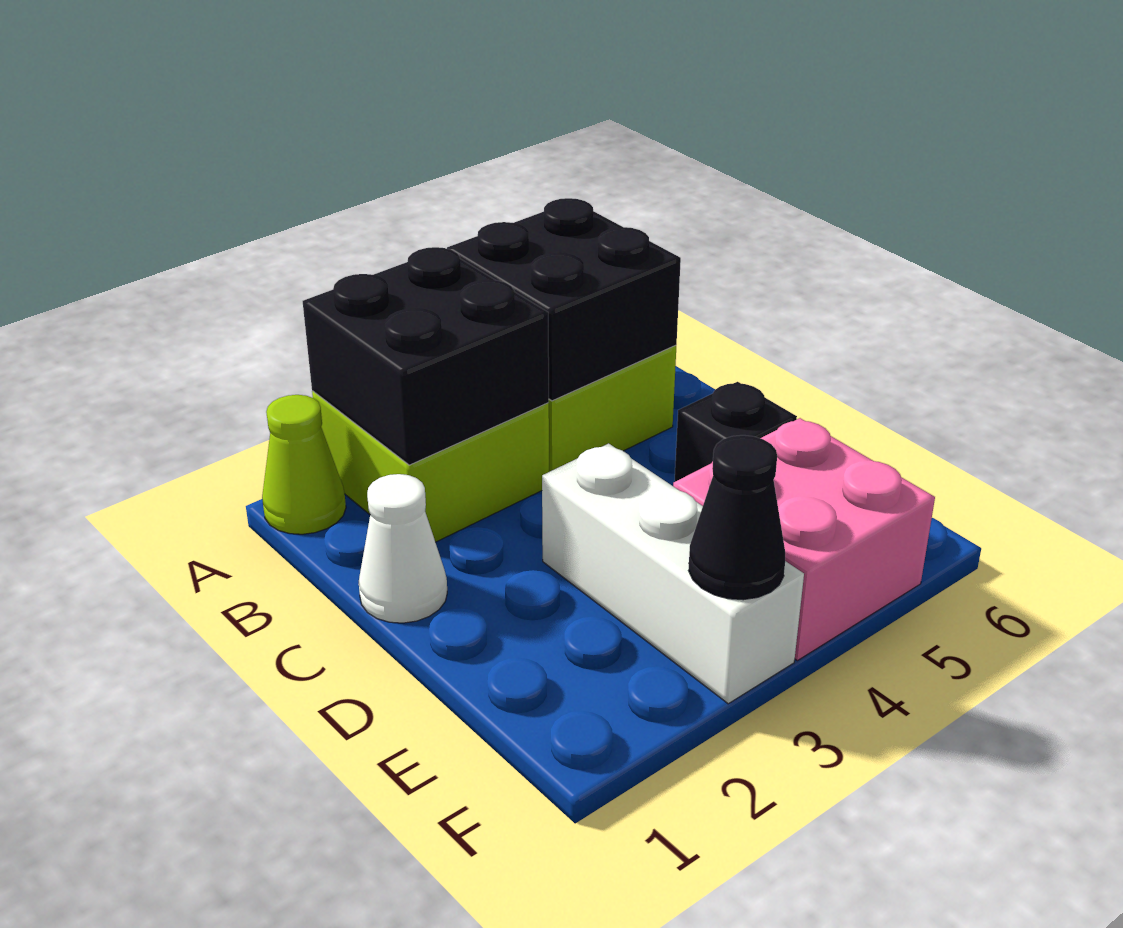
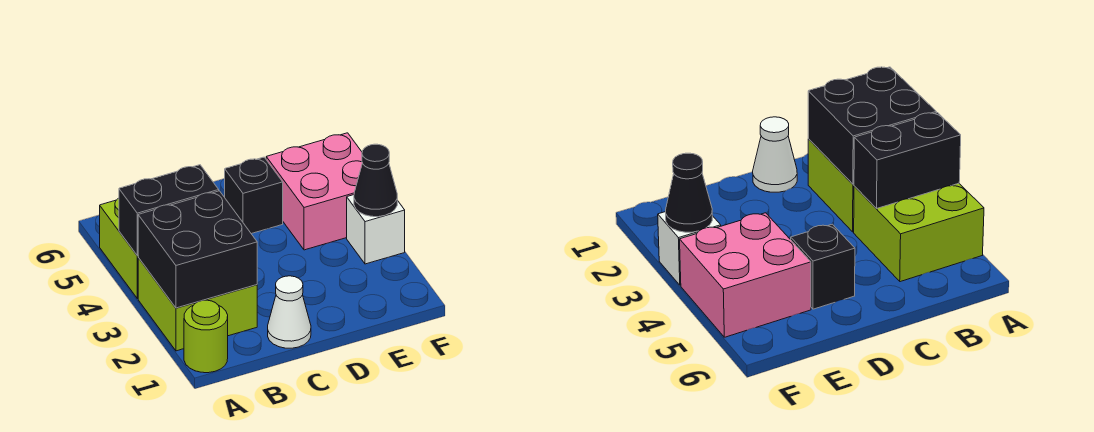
lime 1x1 cone [262,395,346,534] -> lime 1x1 round brick [184,300,228,373]
black 2x2 brick [447,198,681,401] -> black 1x2 brick [119,165,219,256]
white 1x3 brick [542,443,804,704] -> white 1x1 brick [347,195,405,264]

